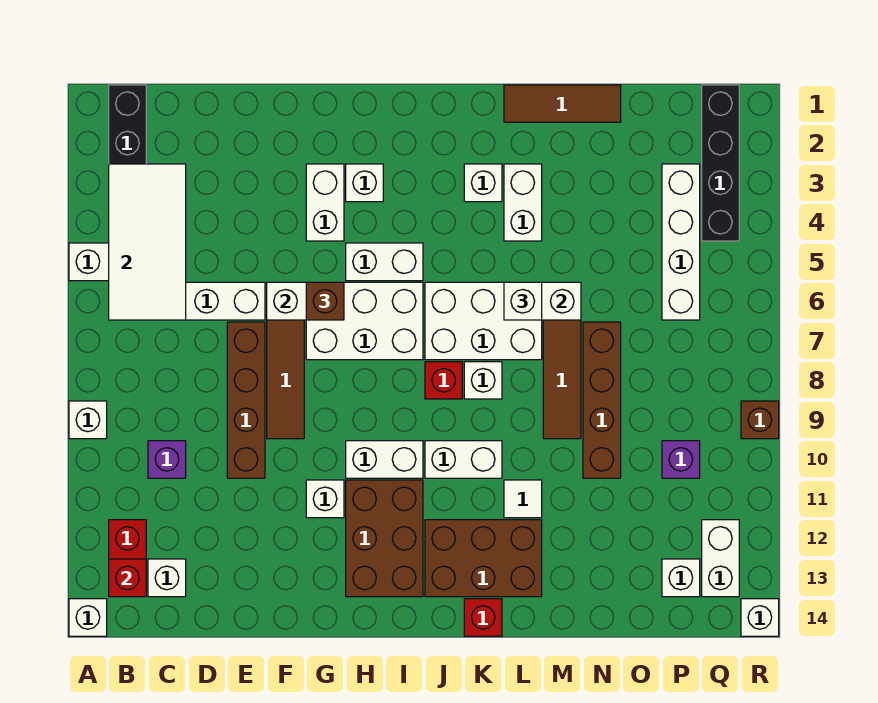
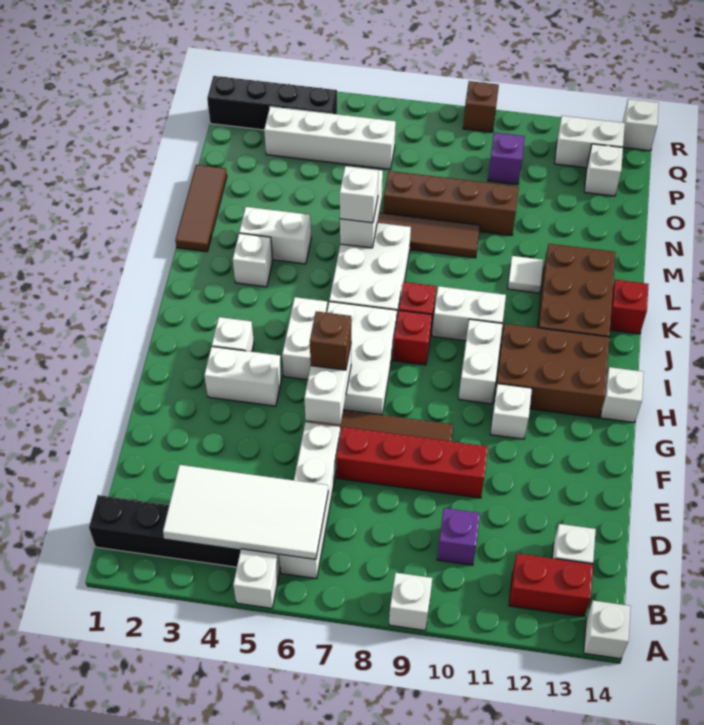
red 1x1 brick [109,559,146,597] -> red 1x1 brick moved to [393,310,432,365]
brown 1x4 brick [227,322,265,478] -> red 1x4 brick [336,427,488,498]
white 1x2 brick [425,441,502,478] -> white 1x2 brick turned to [432,286,506,341]
white 1x1 brick [464,362,502,399] -> white 1x1 brick moved to [601,367,644,423]

